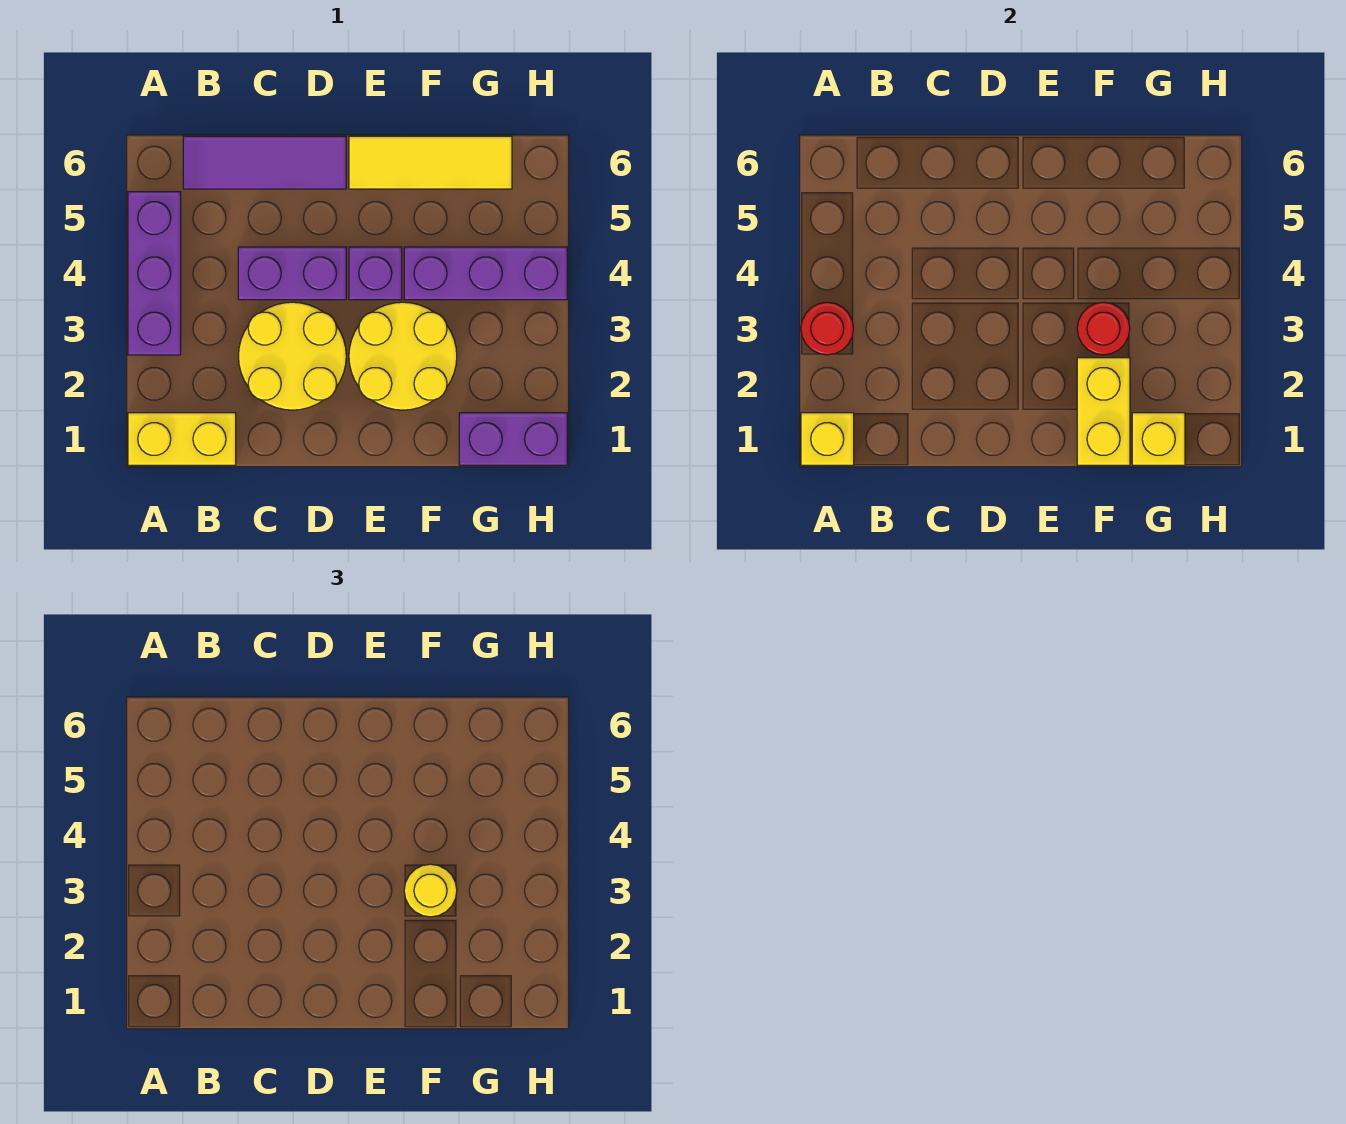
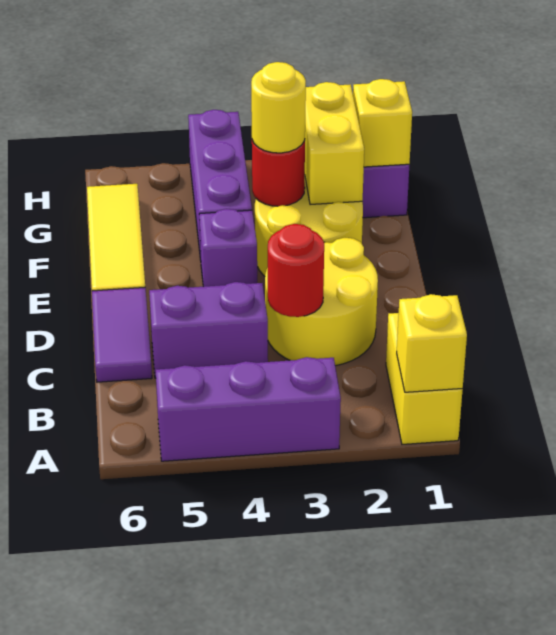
red 1x1 round brick [801,302,853,355] -> red 1x1 round brick moved to [268,224,324,317]
purple 1x3 tile [183,136,346,189] -> purple 1x2 tile [92,288,152,382]
purple 1x2 brick [238,247,346,300] -> purple 1x2 brick turned to [149,282,268,378]
yellow 1x2 brick [1077,358,1130,465] -> yellow 1x2 brick turned to [305,82,364,205]

